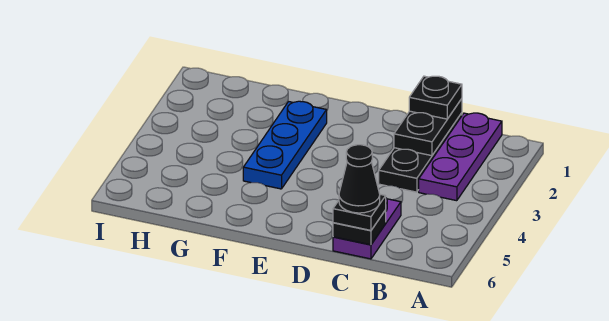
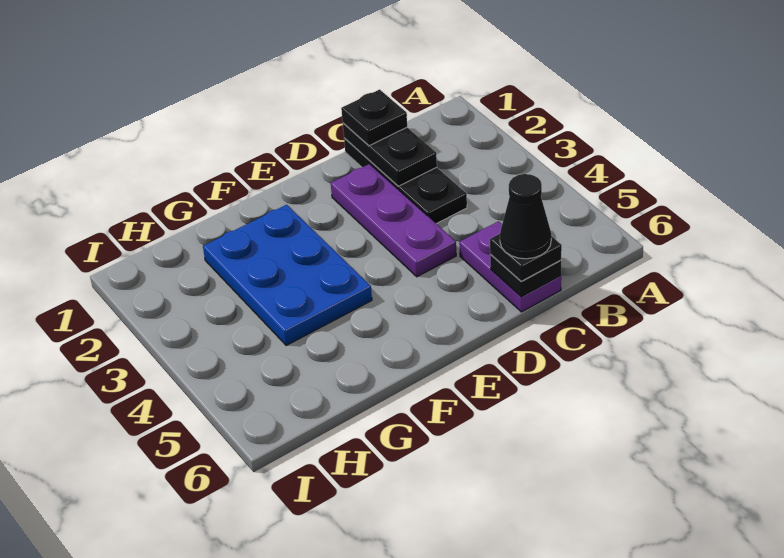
purple 1x3 plate [419,113,502,201] -> purple 1x3 plate moved to [331,164,456,277]
blue 1x3 plate [243,101,327,189] -> blue 2x3 plate [203,205,372,345]

